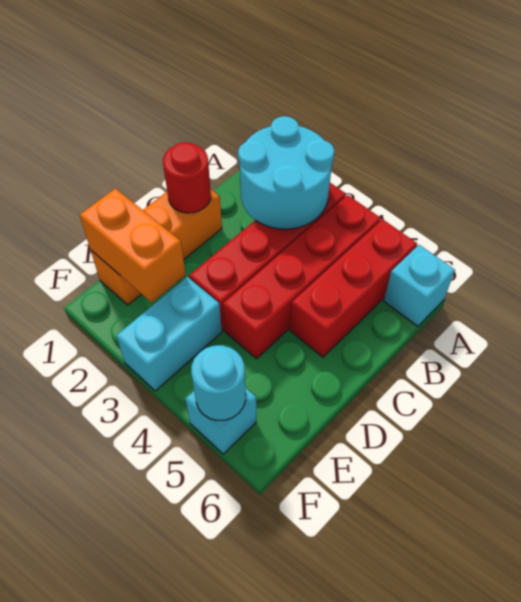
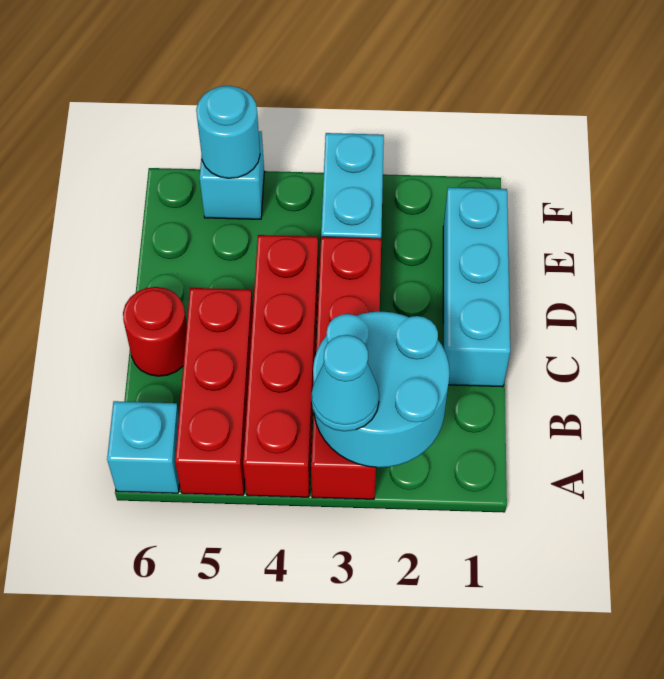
none -> cyan 1x1 cone [311,335,379,431]
orange 1x3 brick [91,189,222,305] -> cyan 1x3 brick [443,187,510,387]
red 1x1 round brick [163,142,211,213] -> red 1x1 round brick moved to [123,287,187,376]
orange 1x2 brick [80,188,186,303] -> none

